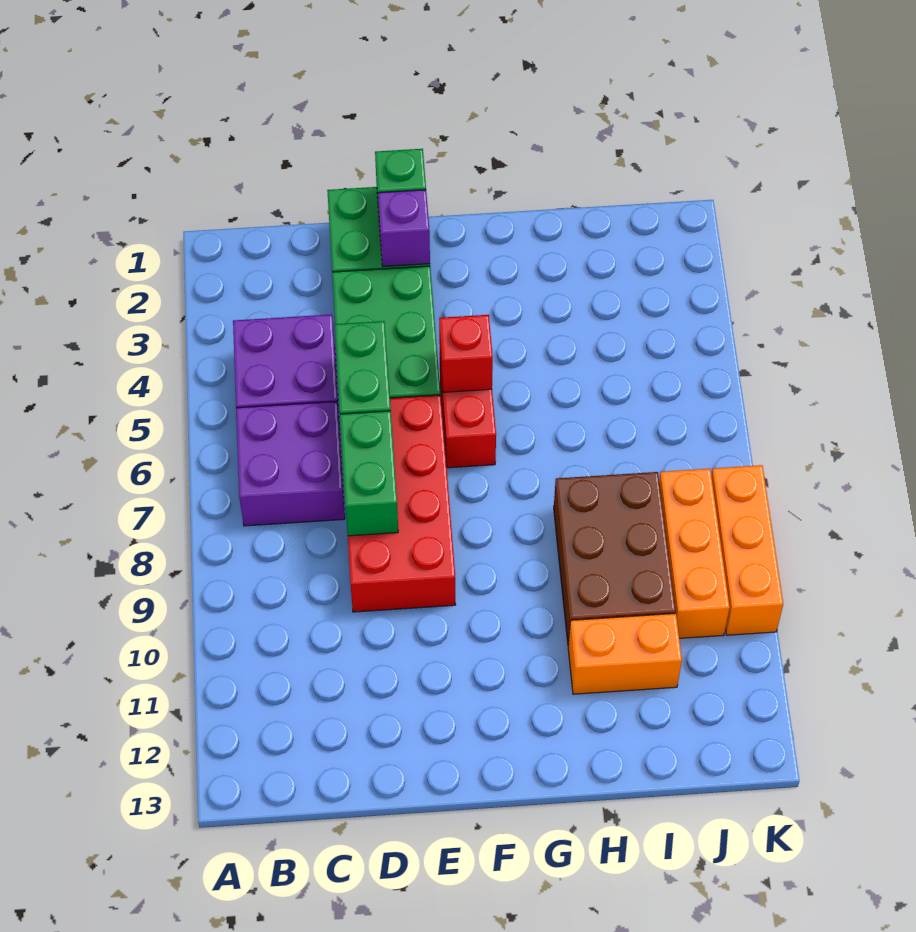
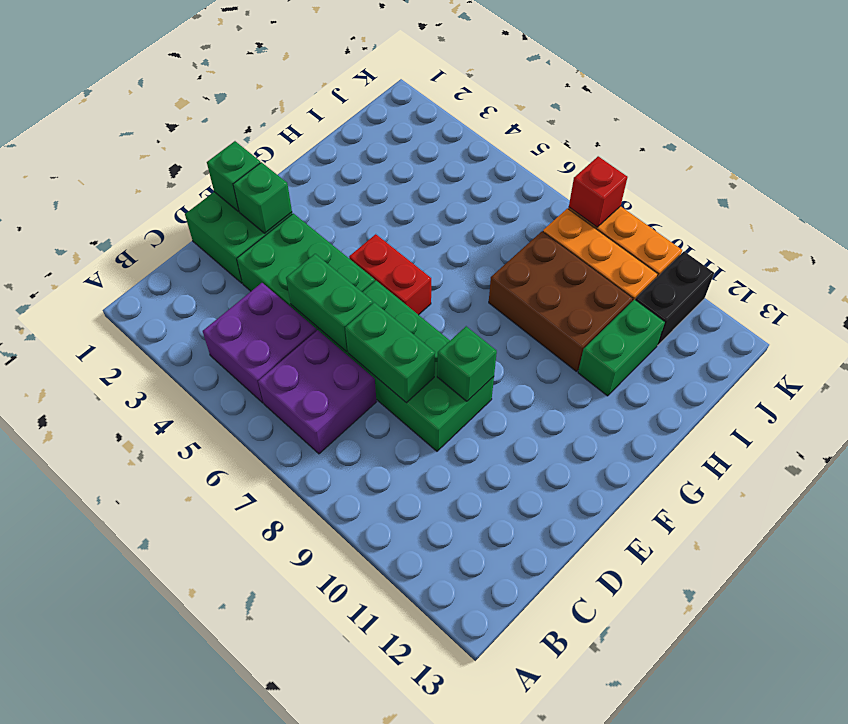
red 2x4 brick [348,395,456,612] -> green 2x4 brick [319,281,494,451]
purple 1x1 brick [378,190,430,267] -> green 1x1 brick [233,162,292,233]
none -> green 1x1 brick [437,326,497,401]
red 1x1 brick [439,315,493,392] -> red 1x1 brick moved to [569,156,628,227]
orange 1x2 brick [568,613,682,694] -> green 1x2 brick [578,300,665,396]
none -> black 1x2 brick [635,251,714,345]

